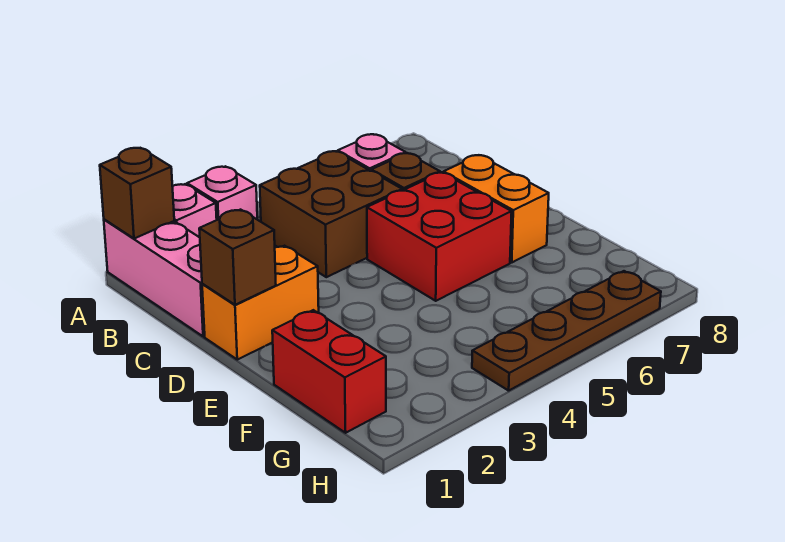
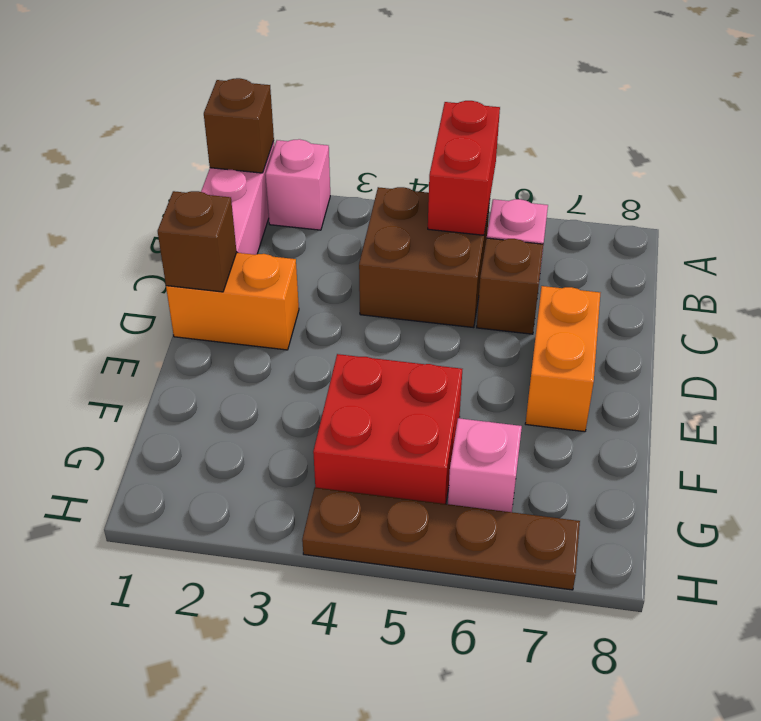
pink 1x1 brick [187,166,257,220] -> pink 1x1 brick moved to [448,418,522,512]
red 2x2 brick [367,172,512,301] -> red 2x2 brick moved to [313,354,462,504]
red 1x2 brick [272,310,386,433] -> red 1x2 brick moved to [428,101,500,235]

